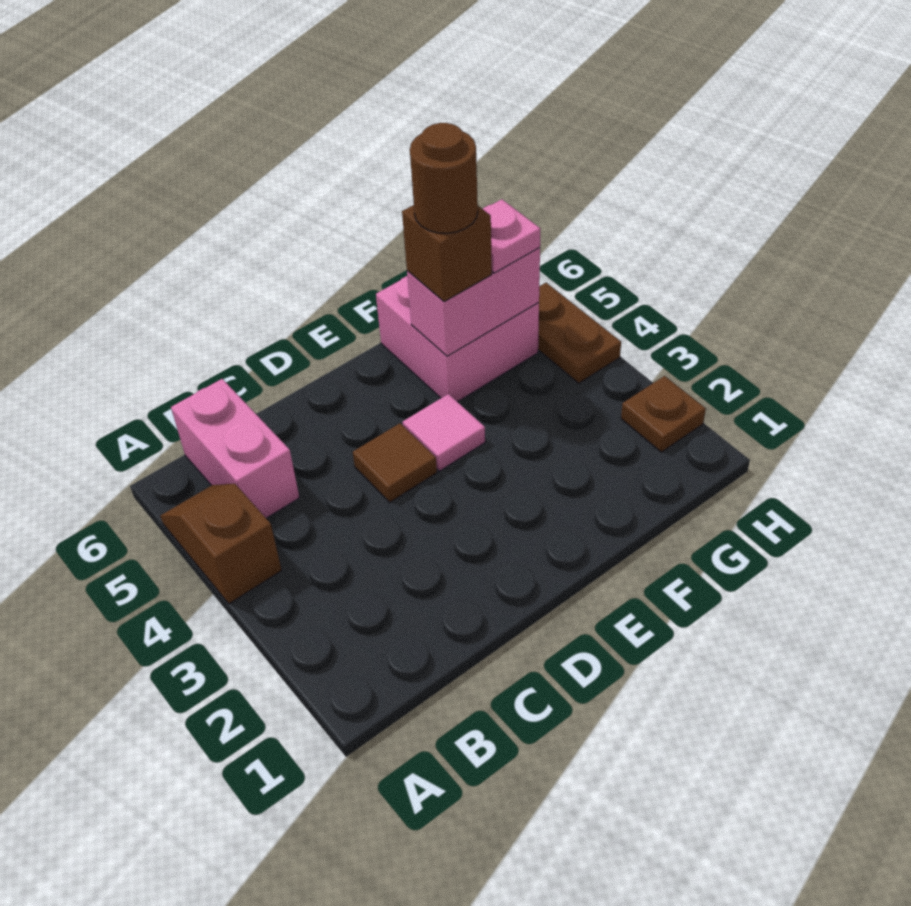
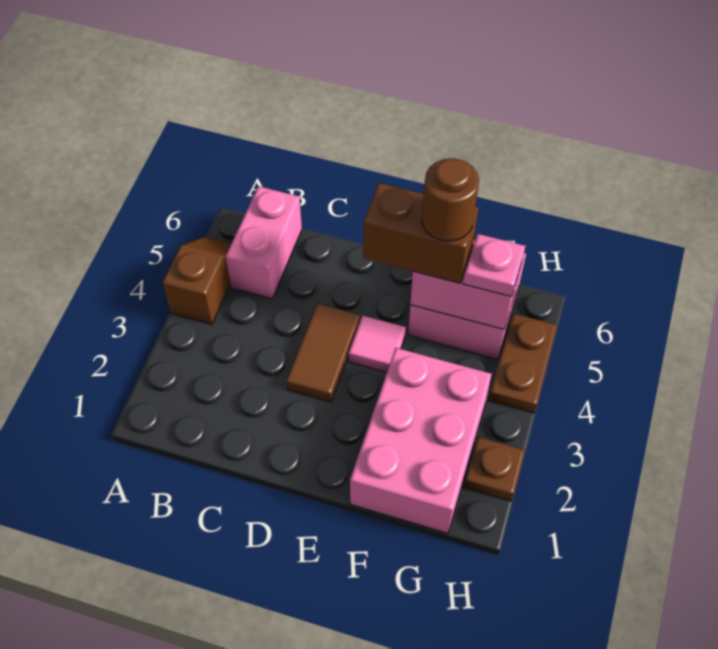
brown 1x1 tile [353,423,437,502] -> brown 1x2 tile [286,303,360,402]
none -> pink 2x3 brick [350,348,492,533]
brown 1x1 brick [402,205,492,302] -> brown 1x2 brick [363,183,478,283]

